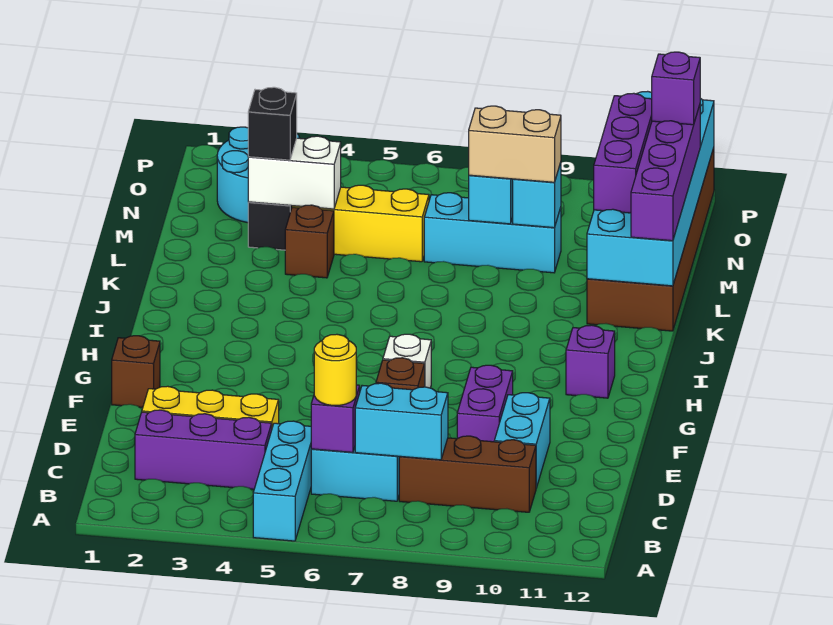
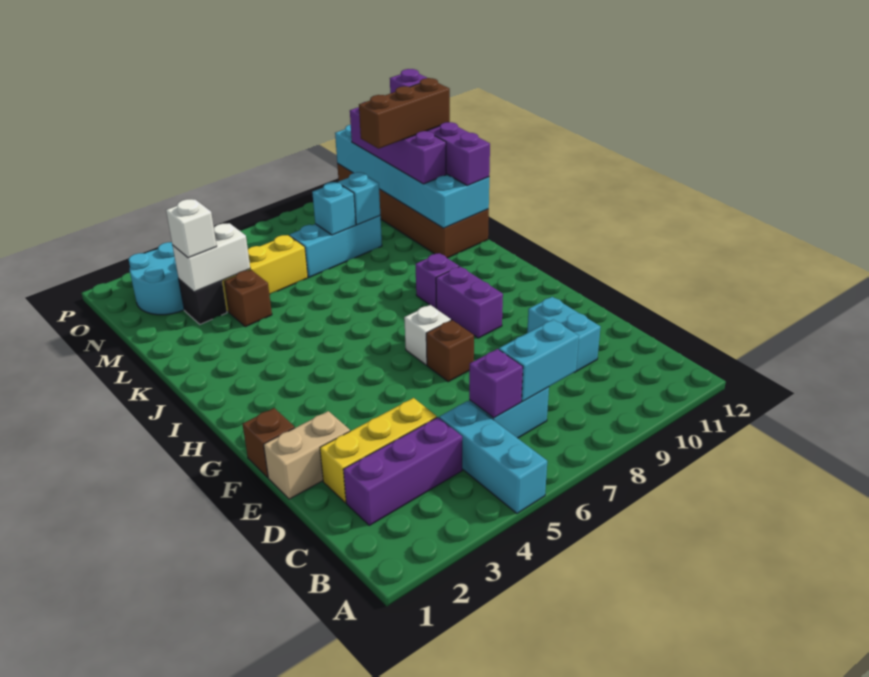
yellow 1x1 round brick [314,334,356,405] -> none
brown 1x3 brick [399,436,536,512] -> brown 1x3 brick moved to [359,78,450,149]
purple 1x2 brick [457,365,513,442] -> purple 1x2 brick moved to [436,267,503,338]
purple 1x1 brick [566,325,615,398] -> purple 1x1 brick moved to [415,253,459,308]
purple 1x3 brick [594,93,652,213] -> purple 1x4 brick [350,107,446,184]
black 1x1 brick [248,87,297,160] -> white 1x1 brick [166,199,217,258]
tan 1x2 brick [469,106,561,182] -> tan 1x2 brick moved to [264,411,350,499]

